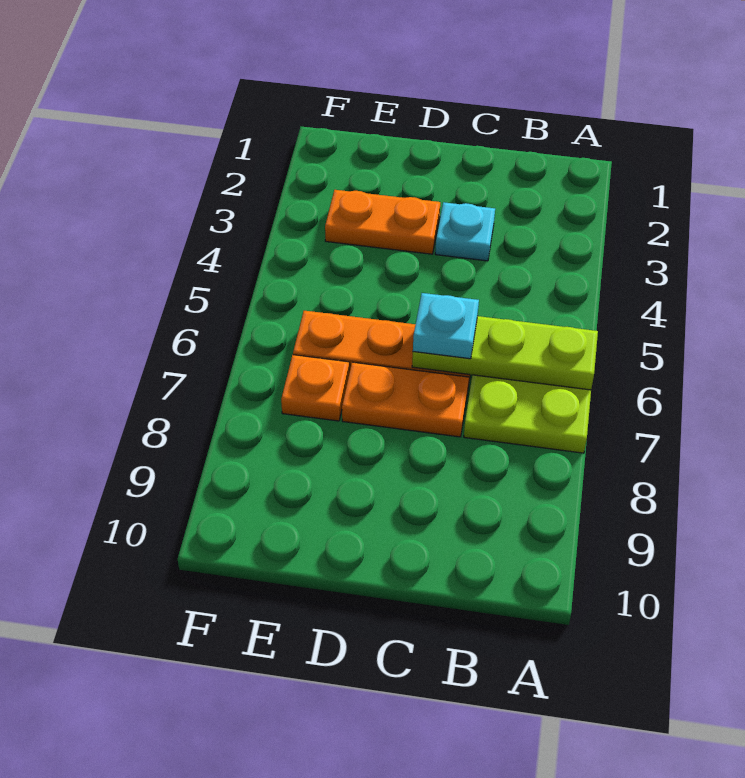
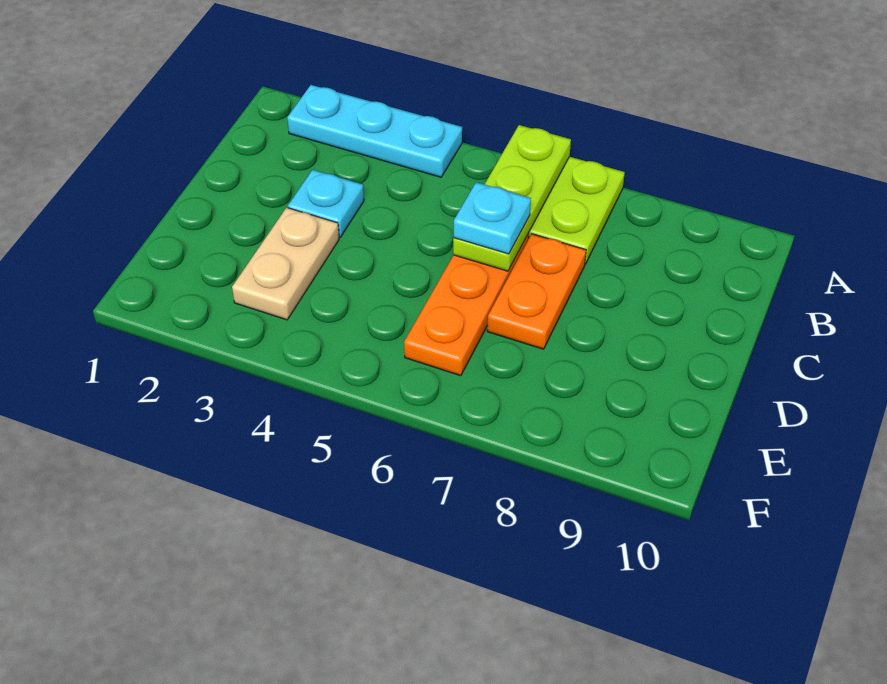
none -> cyan 1x3 plate [287,85,462,177]
orange 1x2 plate [325,190,440,254] -> tan 1x2 plate [232,208,339,320]
orange 1x1 plate [281,355,349,421] -> none

